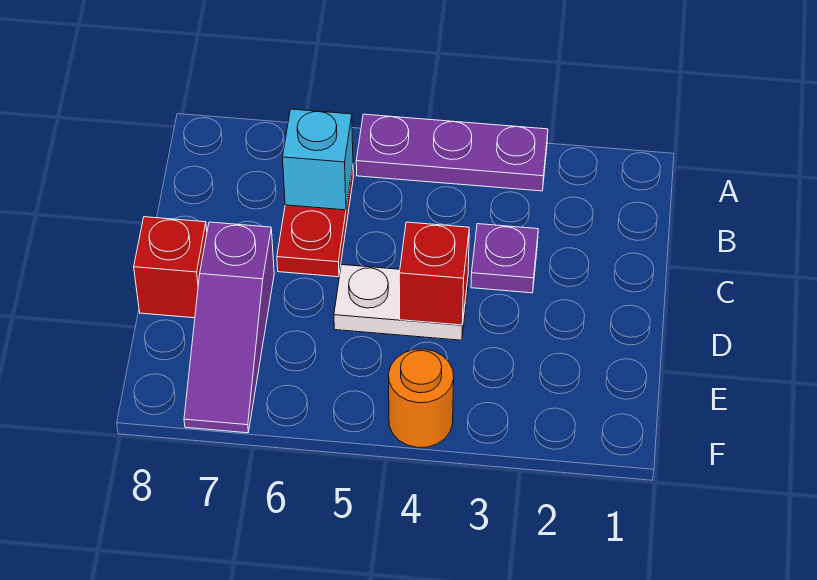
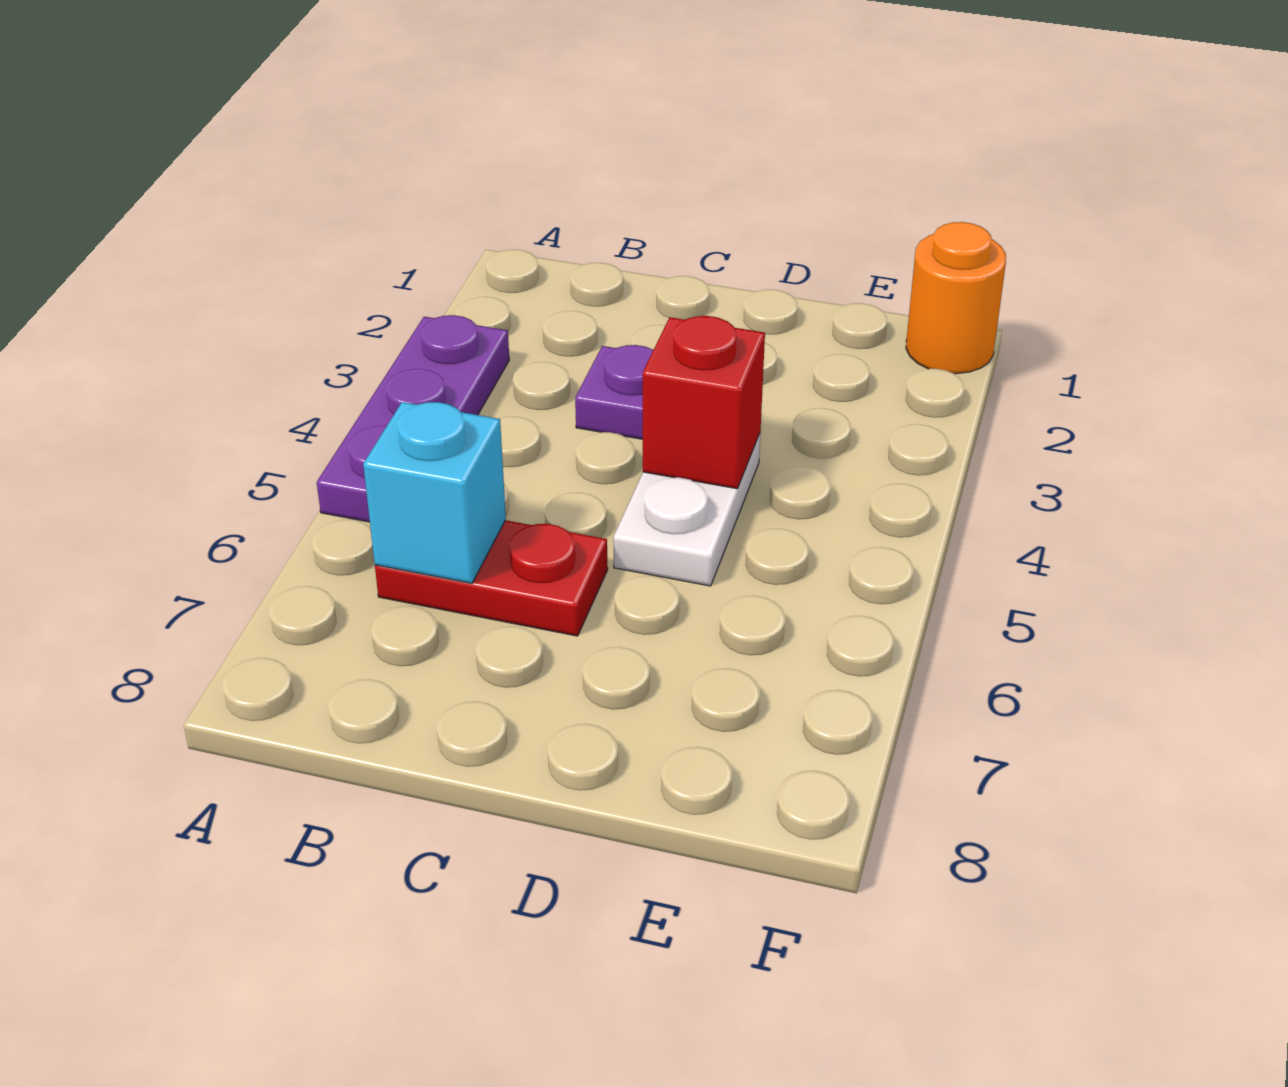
purple 1x3 slope [184,222,274,433] -> none
red 1x1 brick [134,217,207,318] -> none
orange 1x1 round brick [389,349,454,448] -> orange 1x1 round brick moved to [906,222,1006,374]

